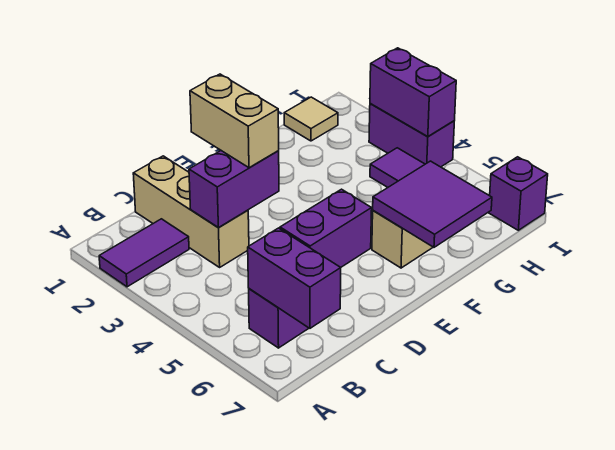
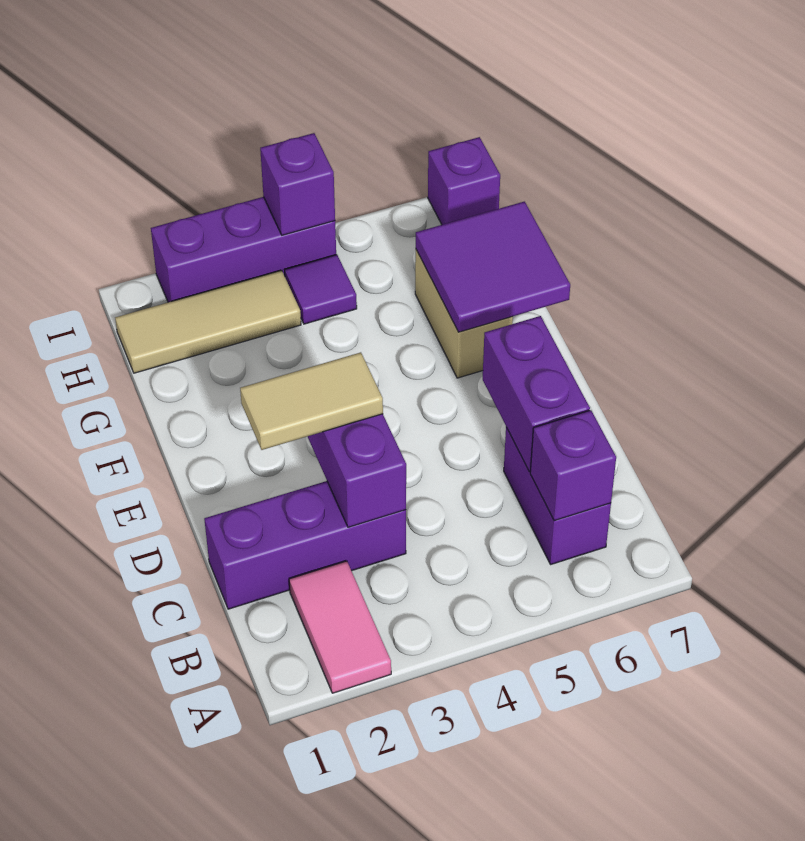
purple 1x2 tile [99,219,189,287] -> pink 1x2 tile [289,561,391,693]
purple 1x2 brick [248,228,341,328] -> purple 1x1 brick [530,410,616,521]
tan 1x3 brick [133,156,249,267] -> purple 1x3 brick [204,481,406,609]
tan 1x2 brick [190,74,279,168] -> tan 1x2 tile [240,352,383,450]
tan 1x1 tile [284,97,338,141] -> tan 1x3 tile [115,270,301,373]
purple 1x2 brick [369,103,454,167] -> purple 1x3 brick [151,197,336,302]
purple 1x2 brick [370,48,456,137] -> purple 1x1 brick [260,133,335,235]

